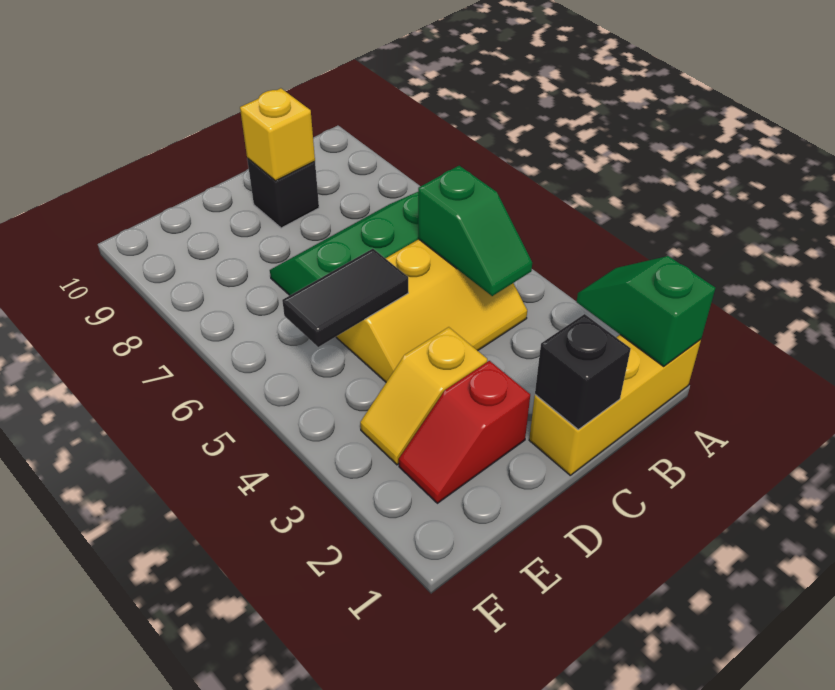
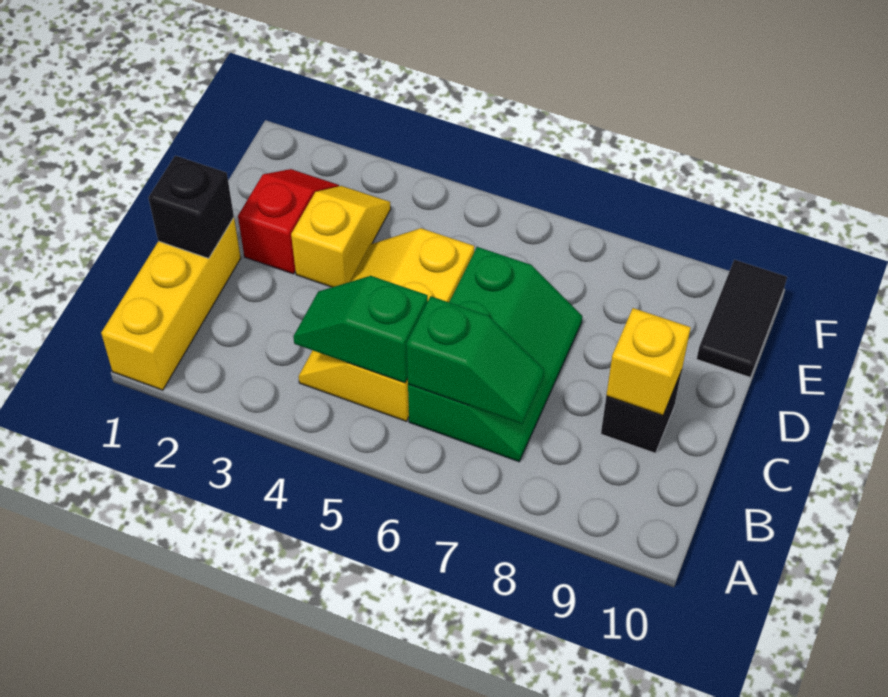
green 1x2 slope [577,256,715,366] -> green 1x2 slope moved to [407,296,544,424]
black 1x2 tile [282,249,408,347] -> black 1x2 tile moved to [697,260,787,377]

